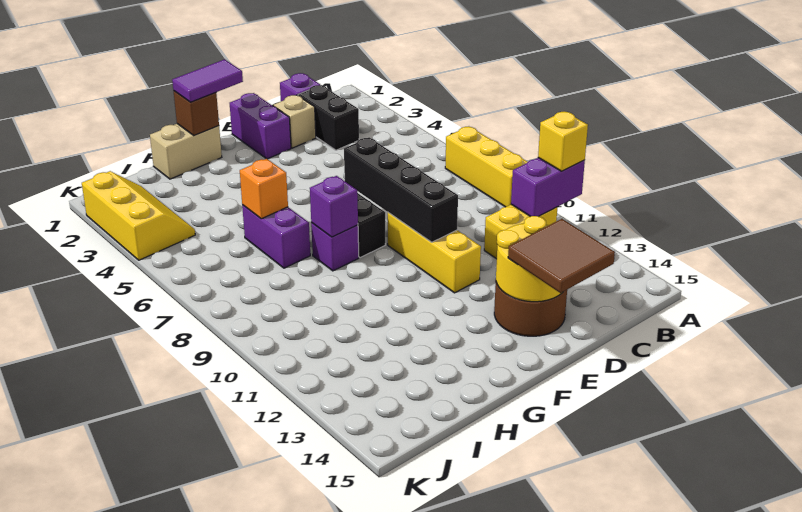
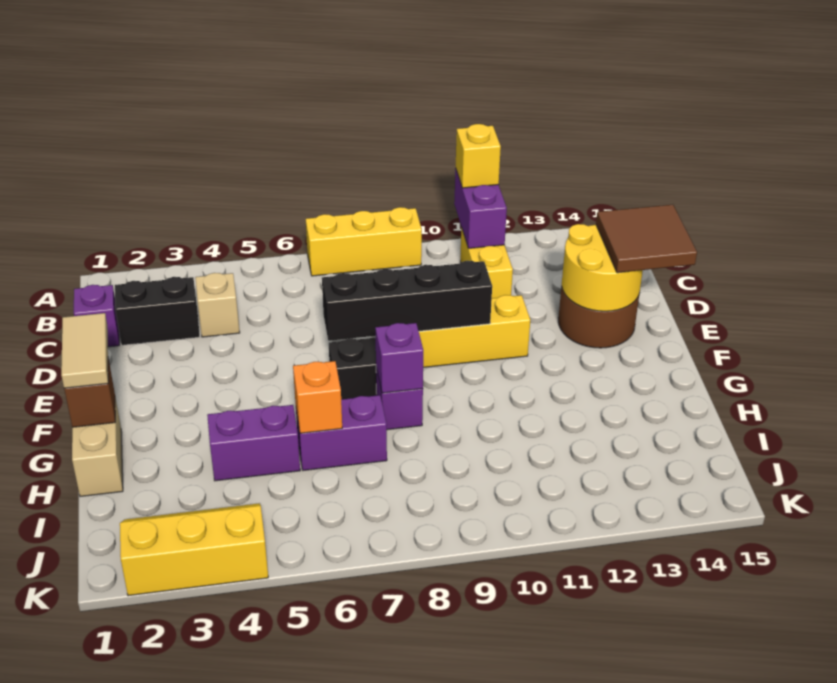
tan 1x1 brick [273,95,316,148] -> tan 1x1 brick moved to [195,273,240,337]
purple 1x2 brick [230,93,291,159] -> purple 1x2 brick moved to [207,405,300,481]
purple 1x2 tile [172,59,243,102] -> tan 1x2 tile [61,313,108,388]

